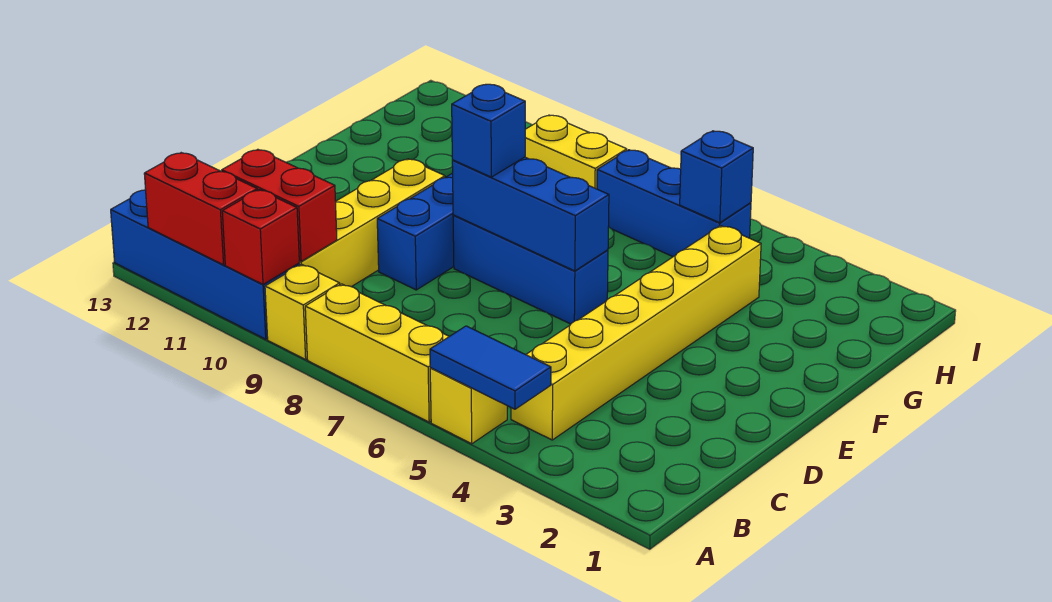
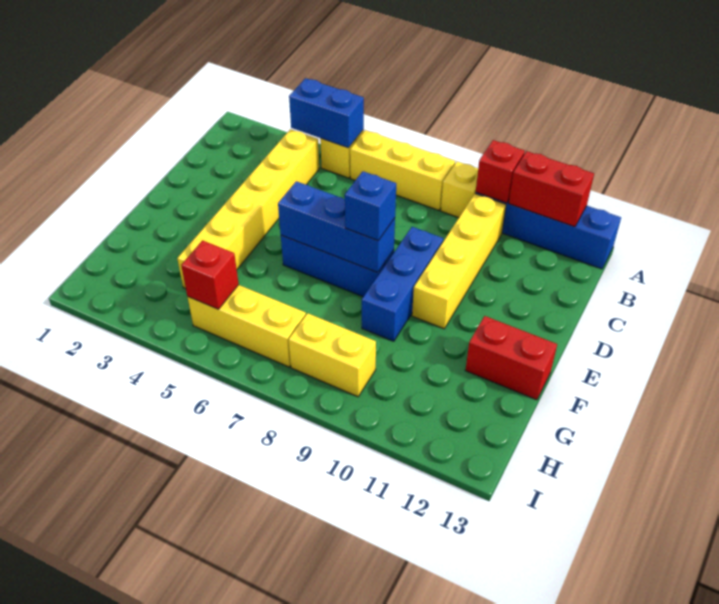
blue 1x2 tile [430,326,551,409] -> blue 1x2 brick [289,78,364,148]
red 1x2 brick [222,149,337,261] -> red 1x2 brick moved to [465,316,557,400]
blue 1x3 brick [597,150,751,257] -> yellow 1x3 brick [188,285,306,367]
blue 1x1 brick [680,131,753,223] -> red 1x1 brick [181,240,239,309]

